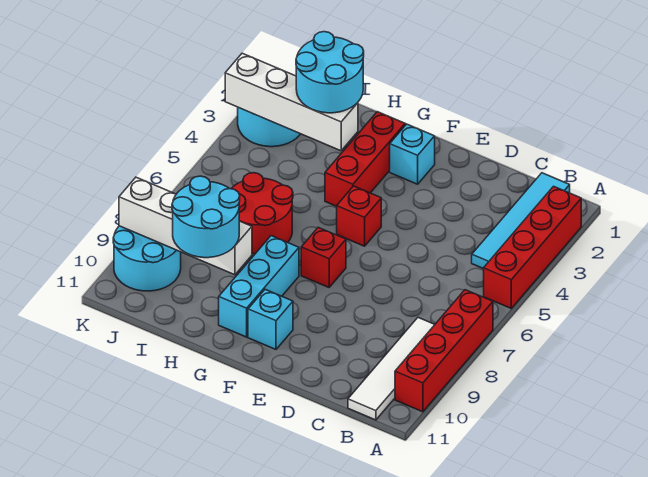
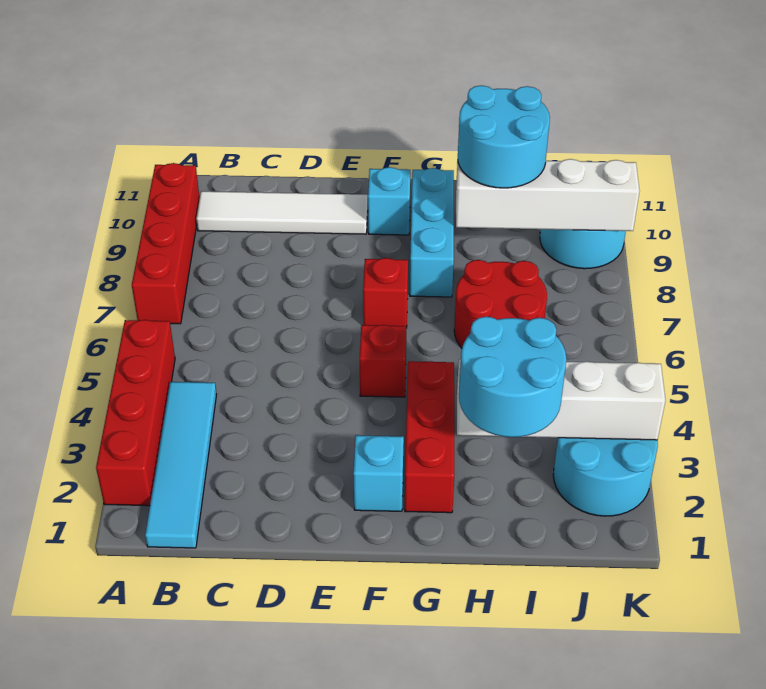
white 1x4 tile [348,318,435,420] -> white 1x4 tile turned to [196,191,368,234]

